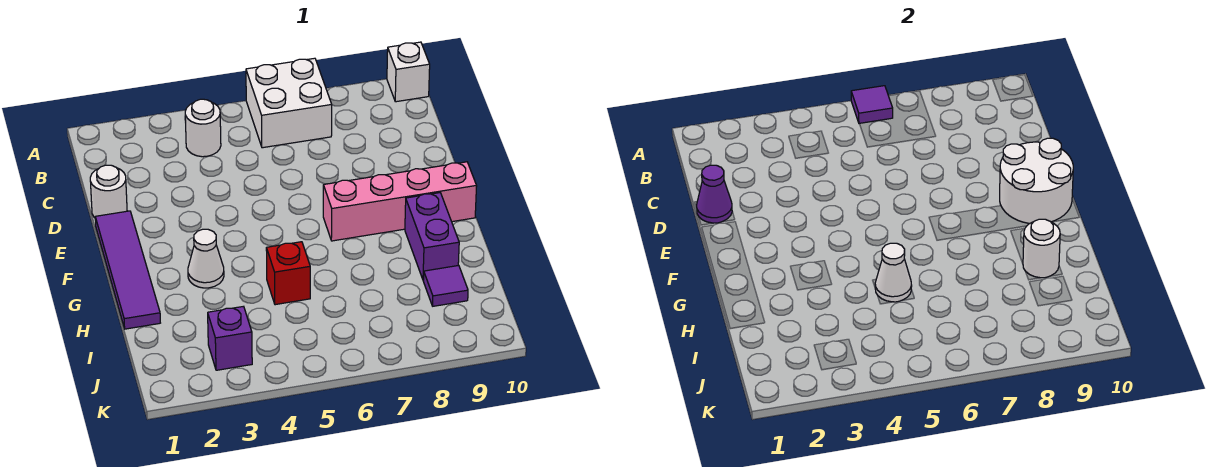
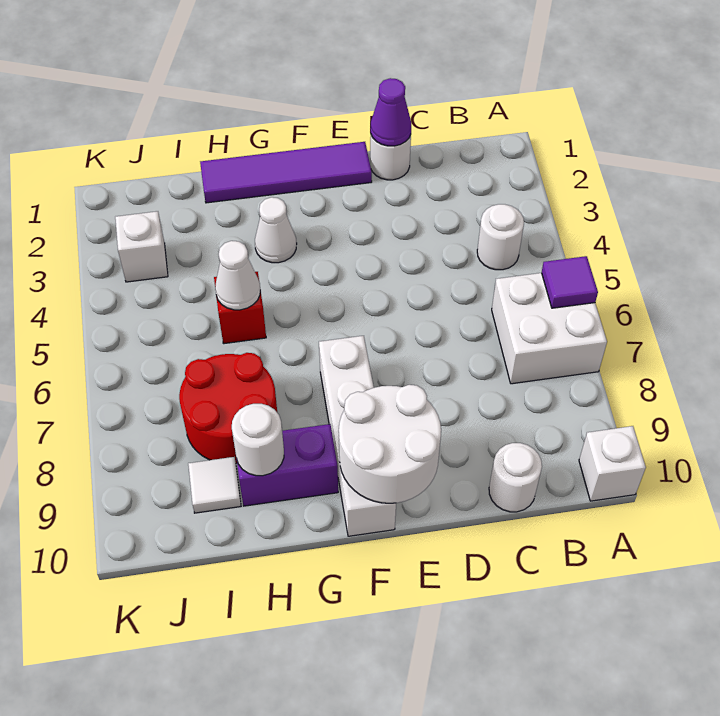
none -> white 1x1 round brick [489,443,542,512]
pink 1x4 brick [323,162,477,241] -> white 1x4 brick [319,336,396,536]
none -> red 2x2 round brick [179,353,277,463]
purple 1x1 tile [423,265,468,306] -> white 1x1 tile [188,457,241,513]
purple 1x1 brick [208,306,252,370] -> white 1x1 brick [115,211,168,282]

